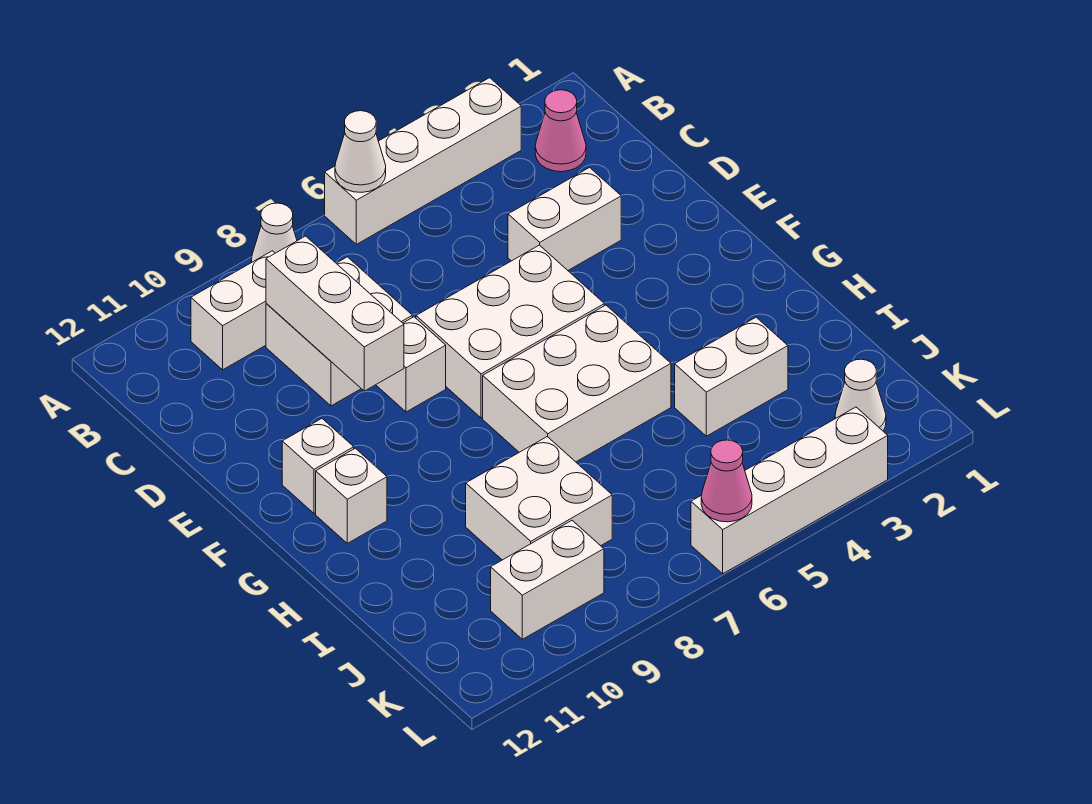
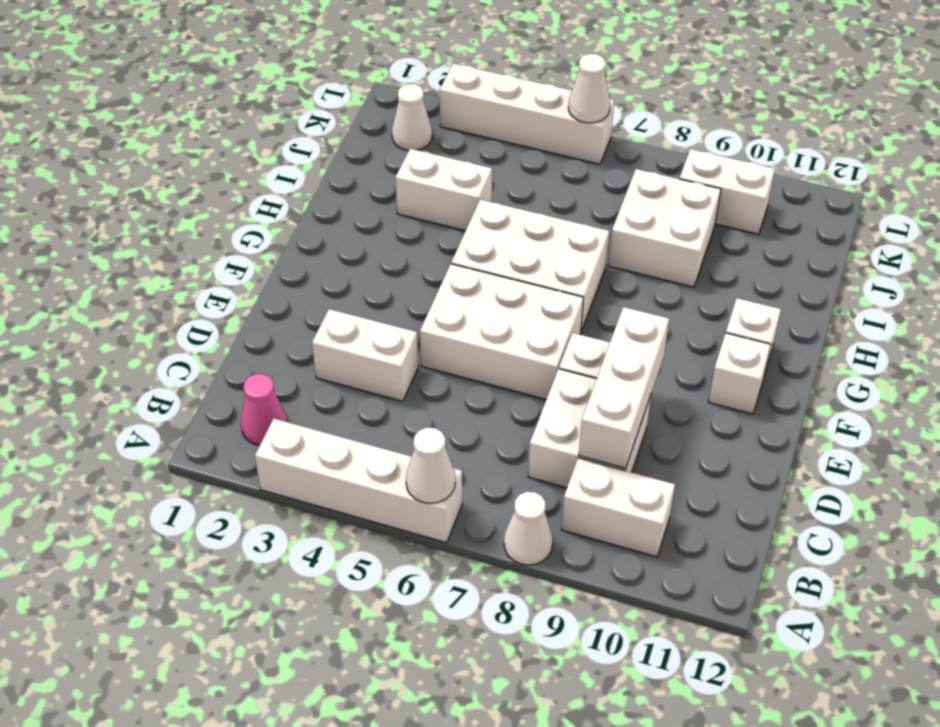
pink 1x1 cone [701,440,752,522] -> white 1x1 cone [568,54,610,123]

